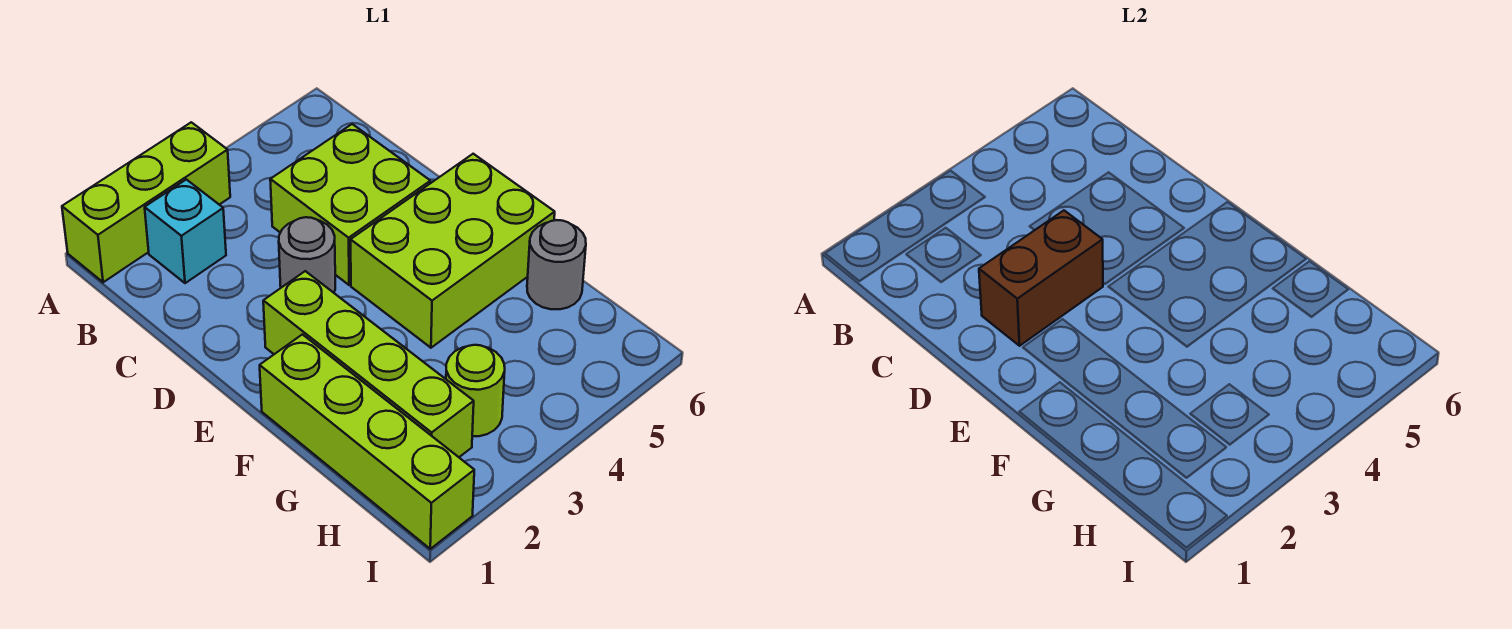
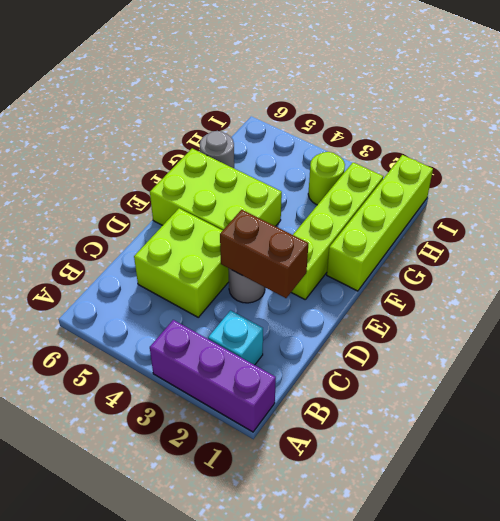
lime 1x3 brick [62,122,230,282] -> purple 1x3 brick [150,320,276,432]

